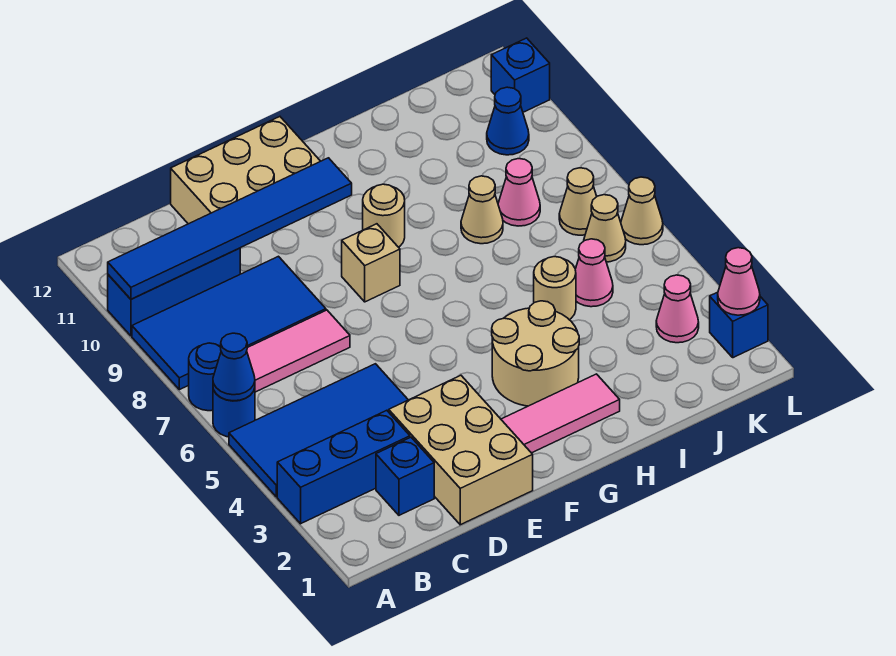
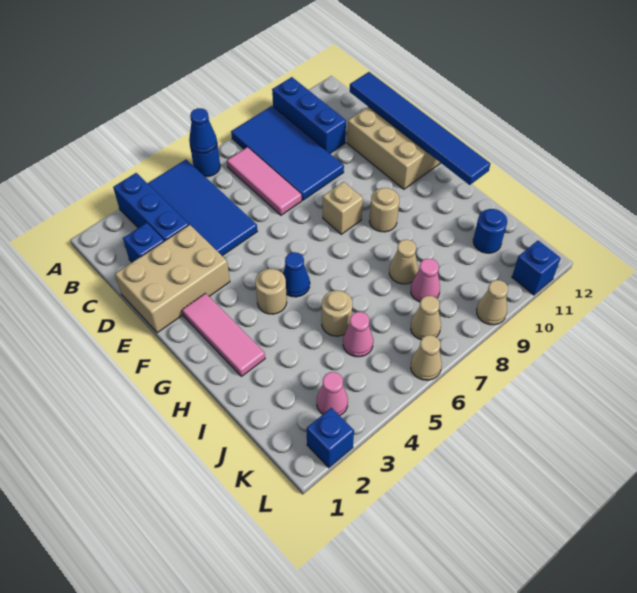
blue 1x1 round brick [189,343,221,411] -> blue 1x1 round brick moved to [473,209,507,253]
blue 1x6 tile [108,158,352,299] -> blue 1x6 tile moved to [350,72,490,185]
tan 2x2 round brick [492,301,579,406] -> tan 1x1 round brick [255,269,287,314]
tan 1x1 cone [584,195,626,262] -> tan 1x1 cone moved to [477,280,508,325]
blue 1x1 cone [487,87,529,155] -> blue 1x1 cone moved to [283,252,310,297]
pink 1x1 cone [718,248,760,315] -> none

